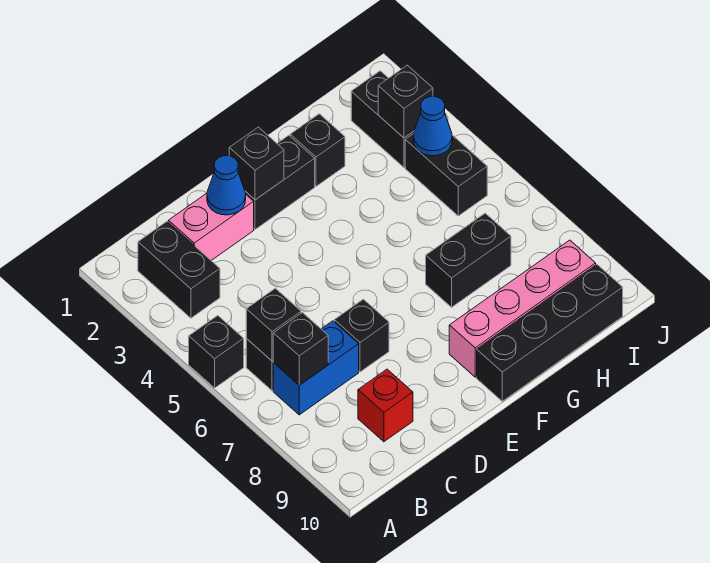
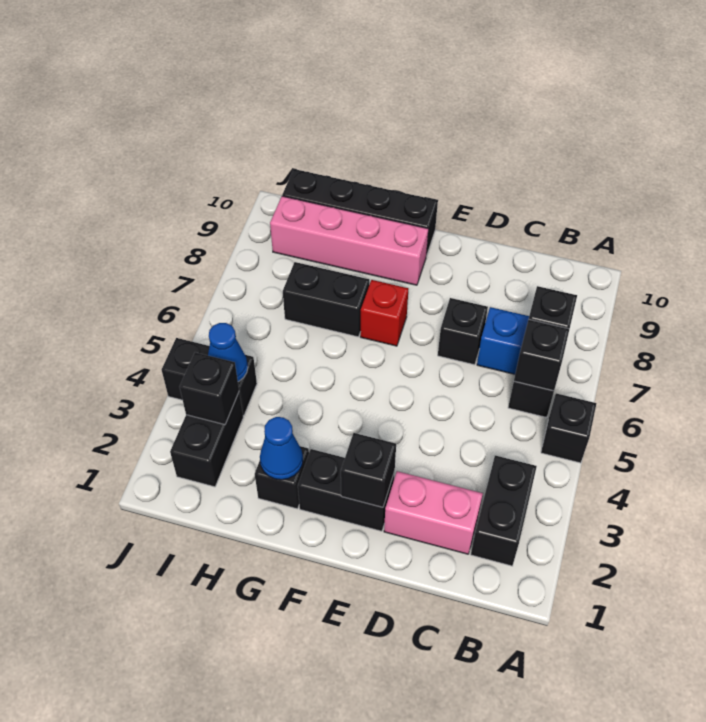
red 1x1 brick [358,369,413,442] -> red 1x1 brick moved to [360,280,408,346]
blue 1x1 cone [207,156,246,215] -> blue 1x1 cone moved to [260,417,303,480]
black 1x2 brick [405,134,487,216] -> black 1x2 brick turned to [162,338,257,416]

